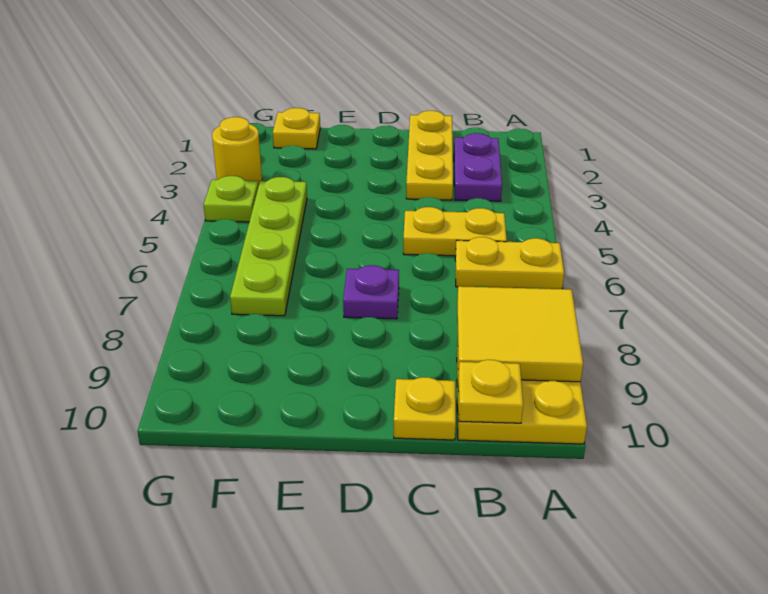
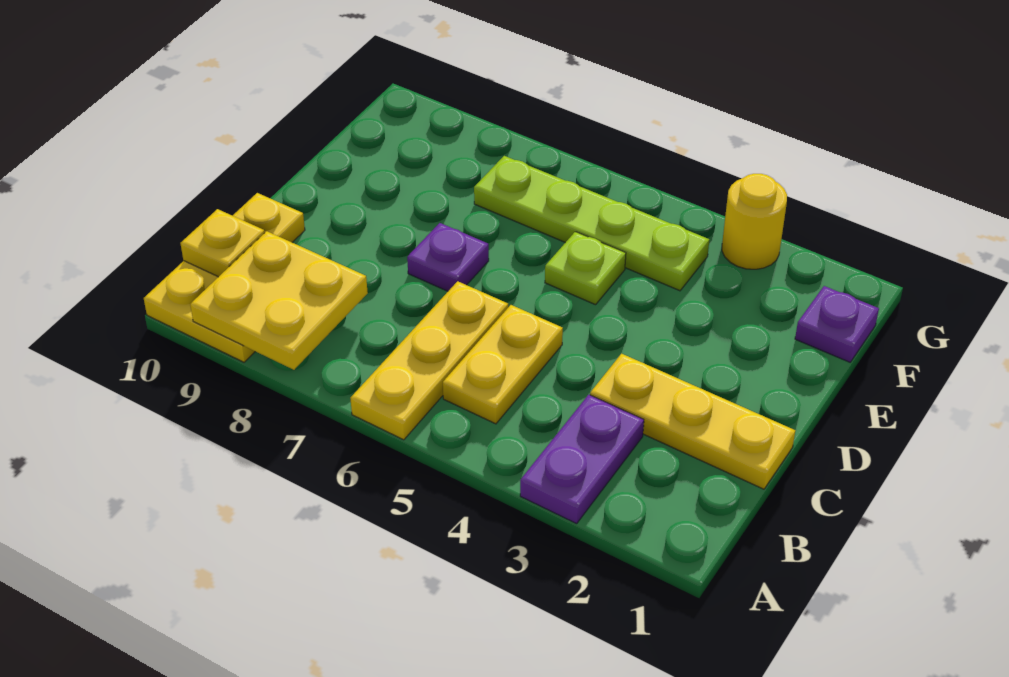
yellow 1x2 plate [455,237,564,289] -> yellow 1x3 plate [350,281,508,440]
yellow 2x2 tile [457,286,583,382] -> yellow 2x2 plate [190,231,368,370]
purple 1x2 plate [454,133,502,201] -> purple 1x2 plate turned to [520,395,644,524]
yellow 1x1 plate [273,108,320,149] -> purple 1x1 plate [795,286,879,362]
lime 1x1 plate [204,176,258,222] -> lime 1x1 plate moved to [545,232,626,305]

